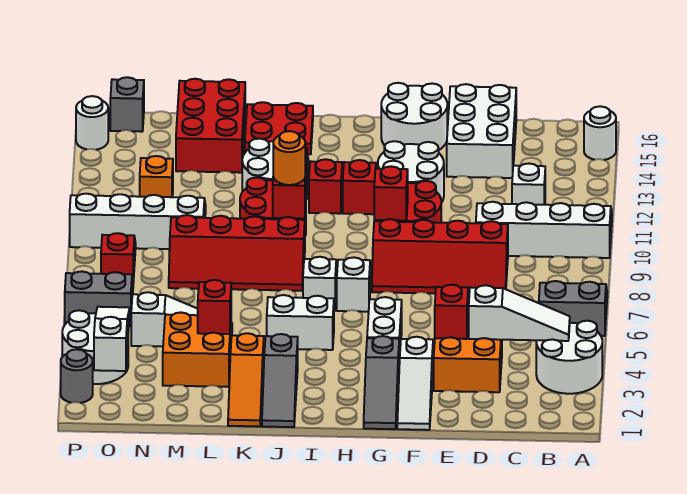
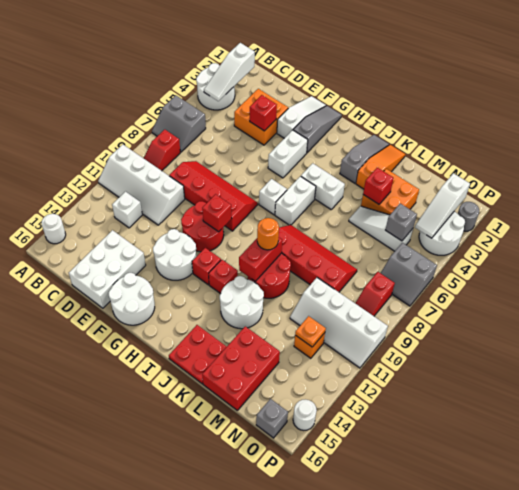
white 1x3 slope [468,285,570,341] -> white 1x3 slope turned to [204,43,255,101]
none -> red 1x2 slope [144,130,180,171]
white 1x1 brick [303,257,336,311] -> white 1x2 brick [275,176,316,225]
none -> grey 1x1 brick [385,203,417,241]
none -> orange 1x1 plate [295,316,326,347]

